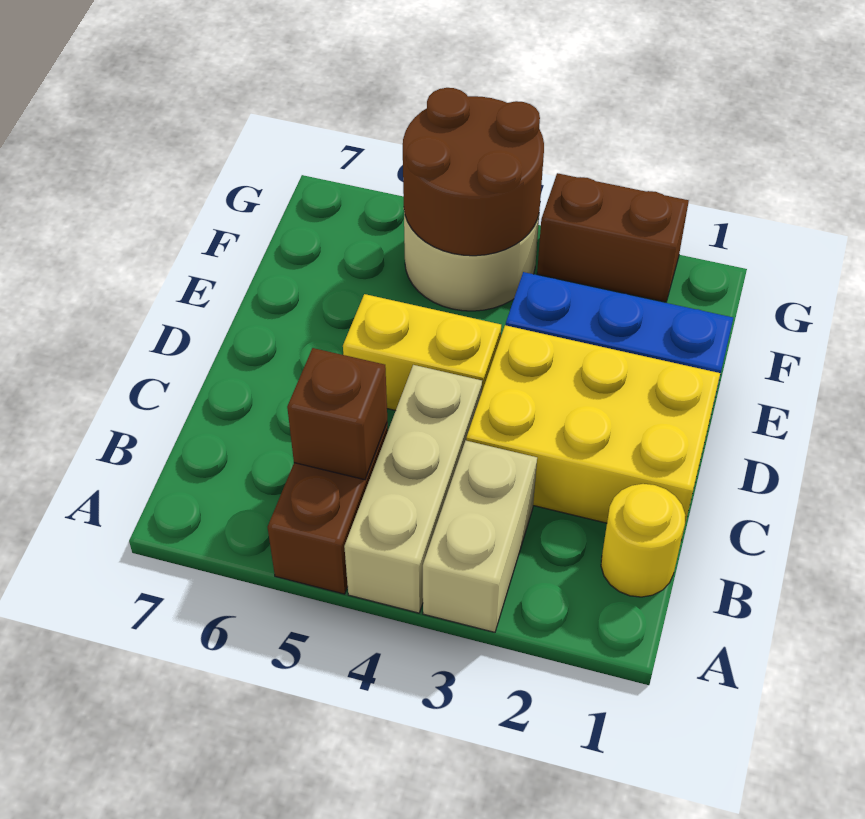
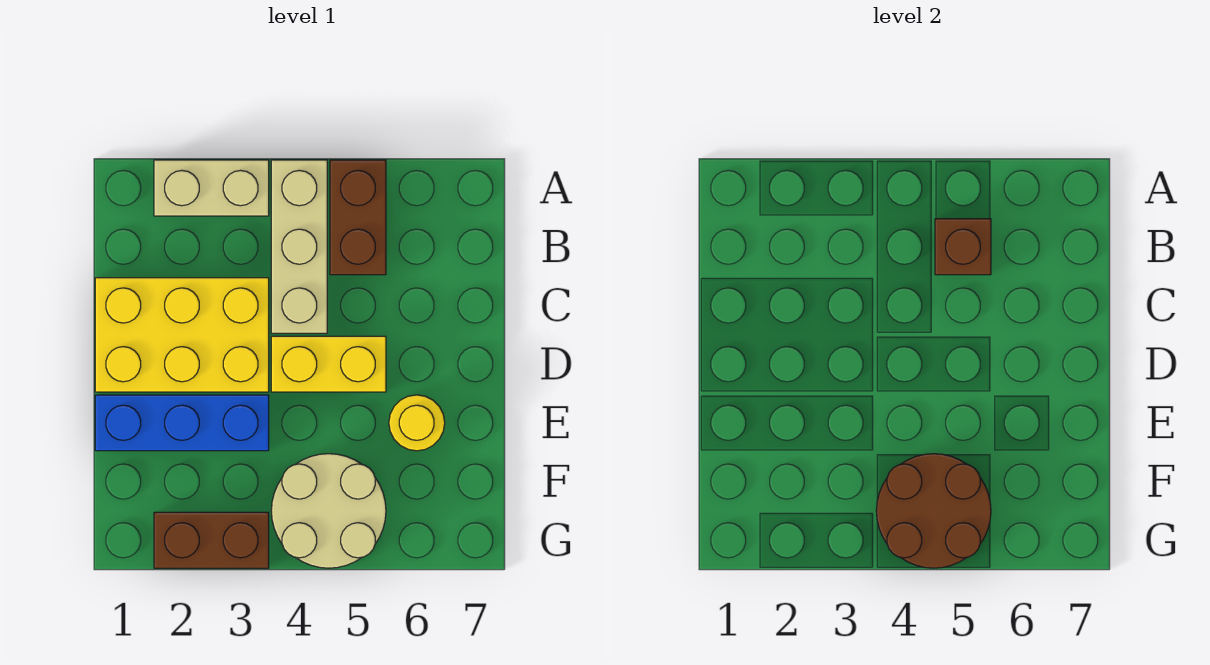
tan 1x2 brick [423,441,537,632] -> tan 1x2 brick turned to [154,160,269,216]
yellow 1x1 round brick [601,484,685,597] -> yellow 1x1 round brick moved to [389,395,445,451]

